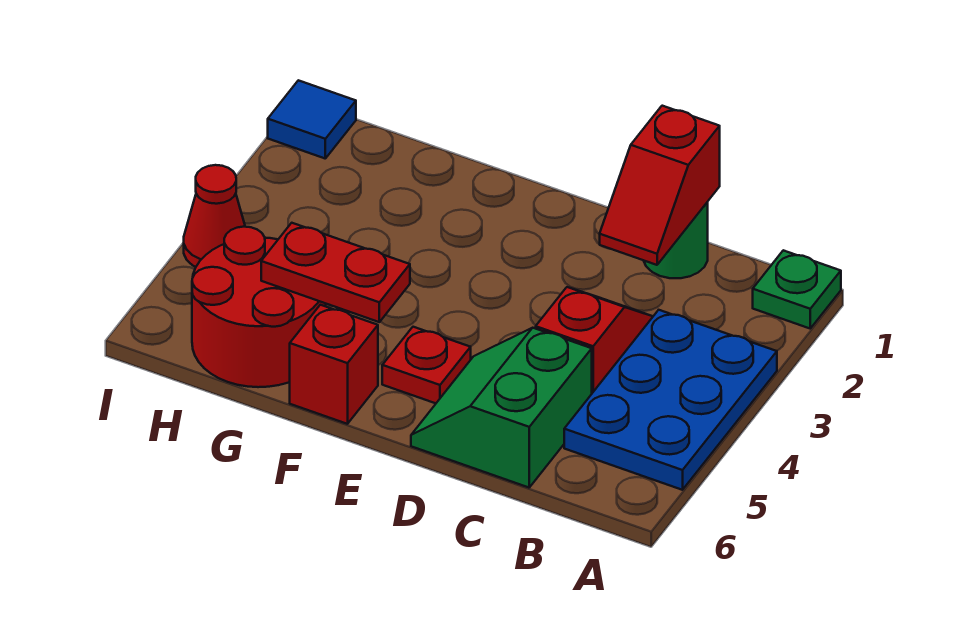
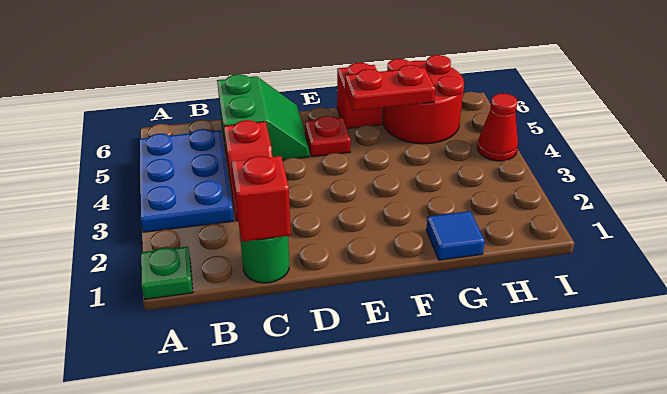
blue 1x1 tile [268,80,356,158] -> blue 1x1 tile moved to [426,211,485,260]

